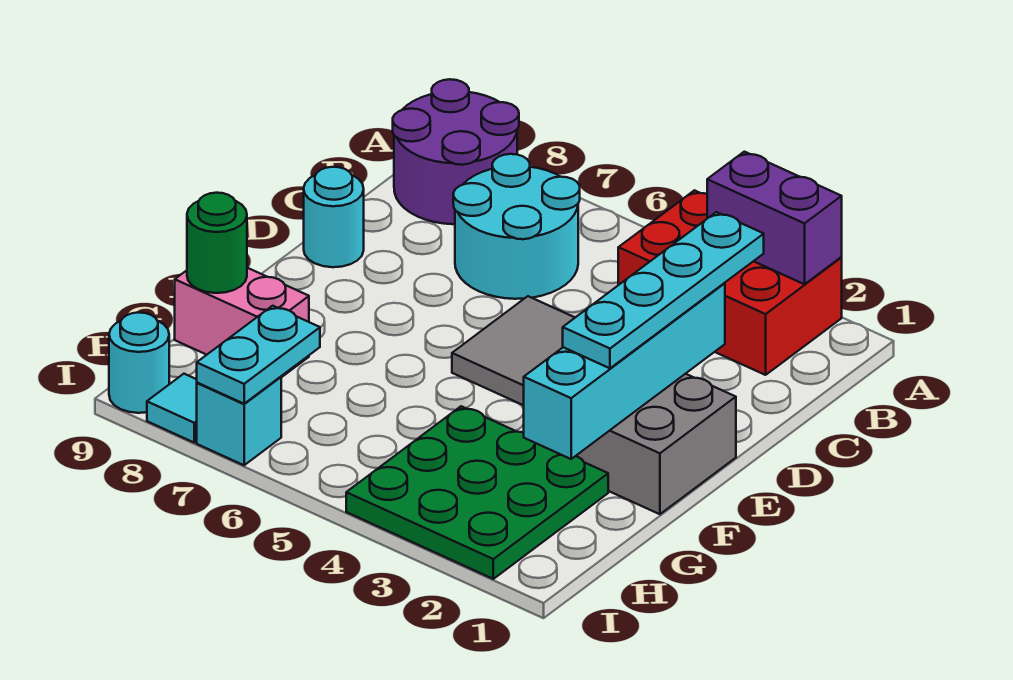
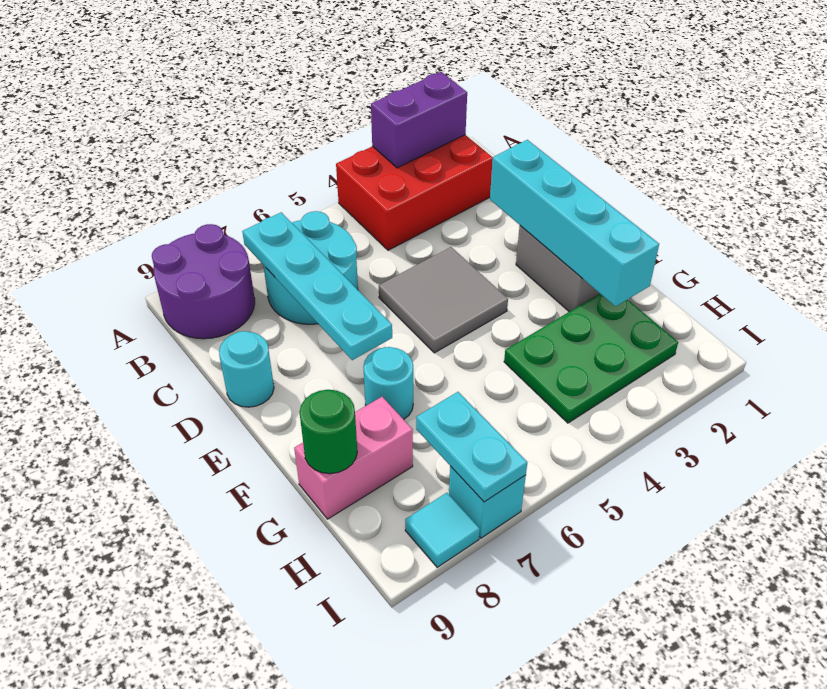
cyan 1x4 plate [563,212,764,368] -> cyan 1x4 plate moved to [242,212,392,360]
green 3x3 plate [346,406,608,579] -> green 2x3 plate [504,294,678,423]
cyan 1x1 round brick [109,313,169,413] -> cyan 1x1 round brick moved to [363,347,413,419]

